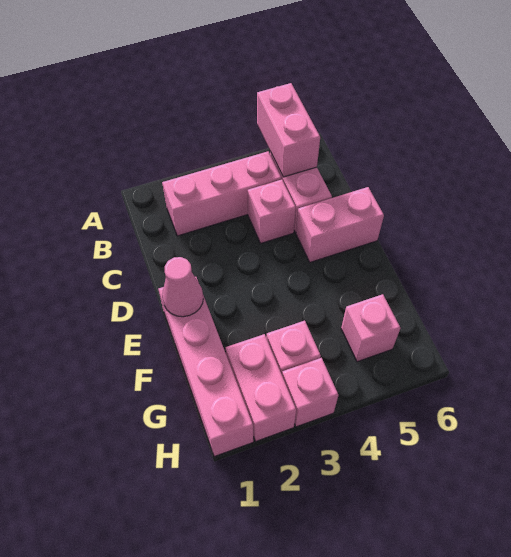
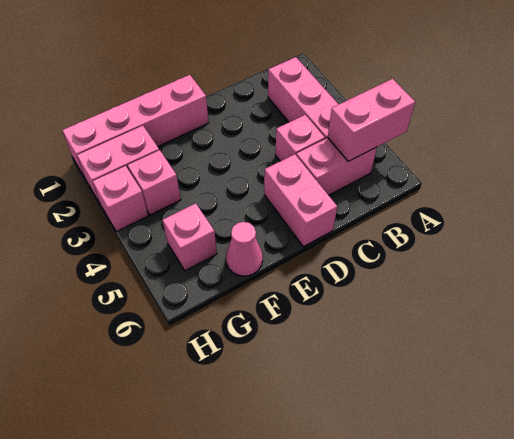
pink 1x1 cone [162,257,203,317] -> pink 1x1 cone moved to [226,222,263,276]

